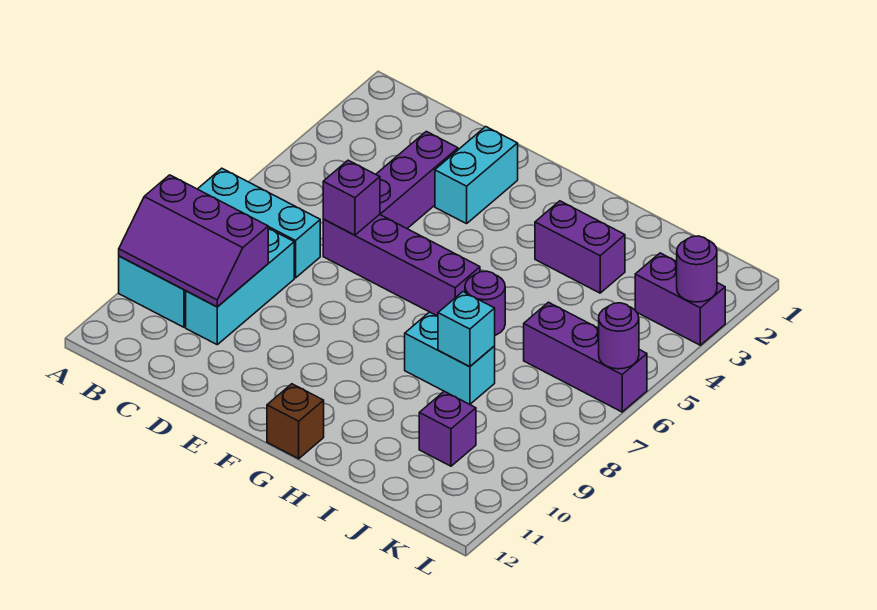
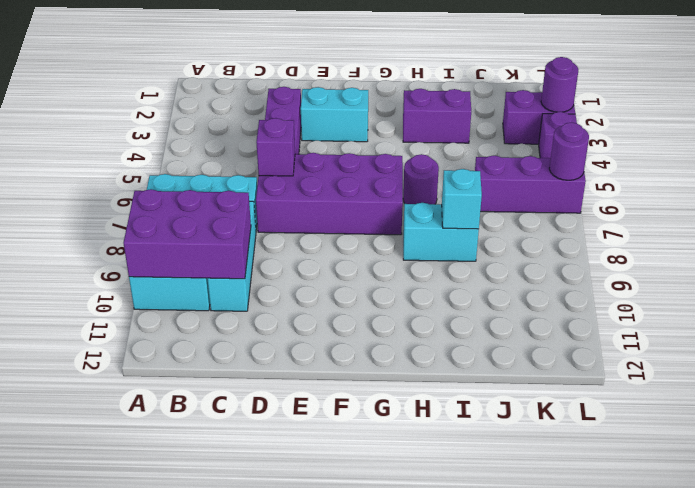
purple 2x3 slope [119,175,268,307] -> purple 2x3 brick [123,189,251,279]
purple 1x4 brick [323,214,480,316] -> purple 2x4 brick [256,153,403,235]
cyan 1x2 brick [435,127,518,224] -> cyan 1x2 brick turned to [301,87,368,142]
brown 1x1 brick [267,384,324,459] -> none
purple 1x1 brick [419,391,476,466] -> purple 1x1 brick moved to [539,112,577,158]

